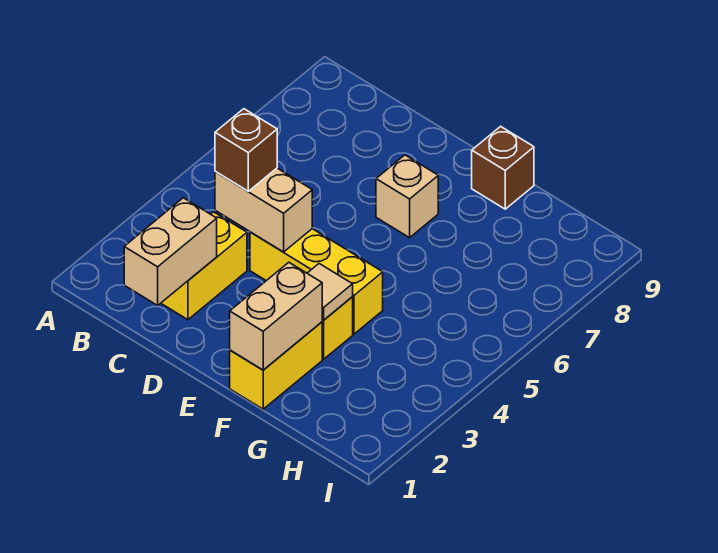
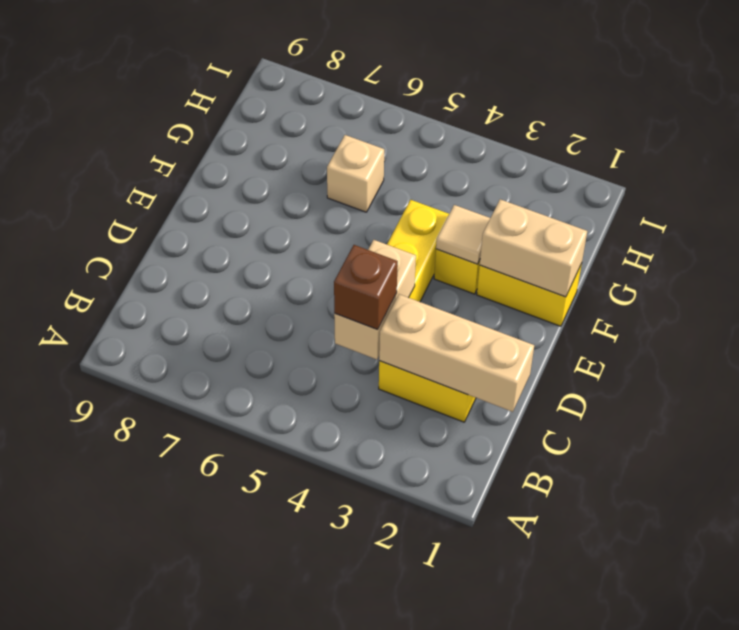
tan 1x2 brick [124,198,217,305] -> tan 1x3 brick [379,294,534,412]
tan 1x1 brick [376,155,438,238] -> tan 1x1 brick moved to [327,135,384,212]
brown 1x1 brick [472,126,534,209] -> none

